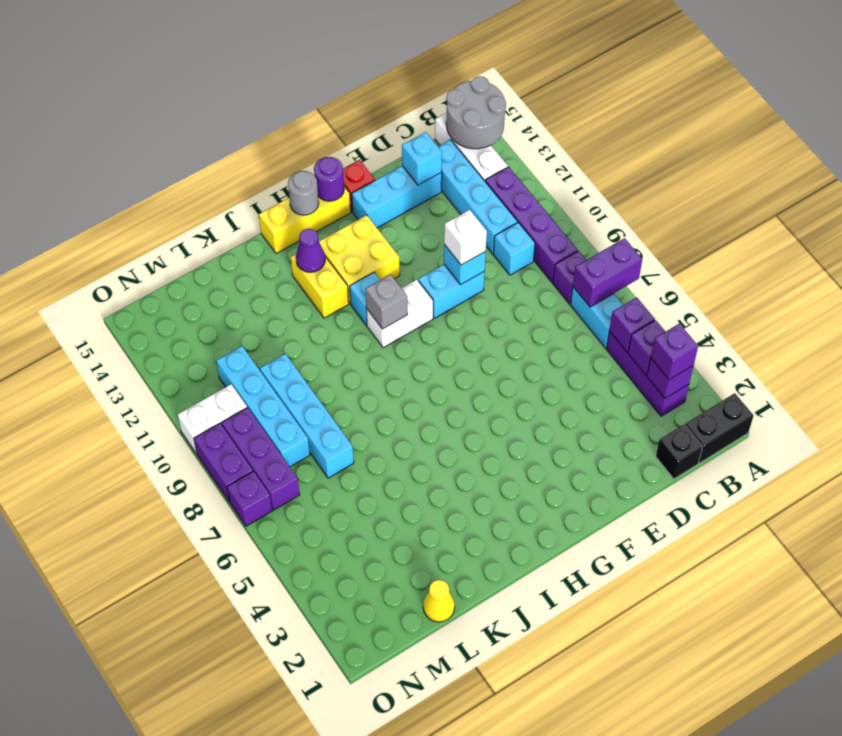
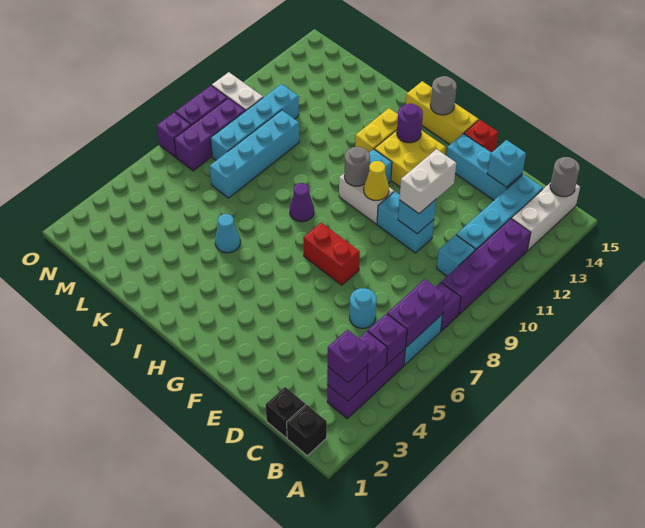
black 1x2 brick [685,393,754,463] -> black 1x1 brick [287,404,327,456]
purple 1x2 brick [573,238,642,307] -> purple 1x2 brick turned to [387,279,445,347]
grey 2x2 round brick [446,76,506,149] -> grey 1x1 round brick [550,157,580,197]
none -> cyan 1x1 round brick [350,288,376,328]
white 1x1 brick [444,210,487,265] -> white 1x2 brick [399,149,456,214]
none -> red 1x2 brick [303,223,360,285]
purple 1x1 round brick [314,157,344,201] -> purple 1x1 round brick moved to [397,104,423,143]
grey 1x1 brick [365,274,407,329] -> grey 1x1 round brick [344,147,370,186]
purple 1x1 cone [296,229,325,272] -> purple 1x1 cone moved to [290,183,314,222]
none -> cyan 1x1 cone [215,214,240,253]
yellow 1x1 cone [423,580,455,622] -> yellow 1x1 cone moved to [364,161,389,200]

